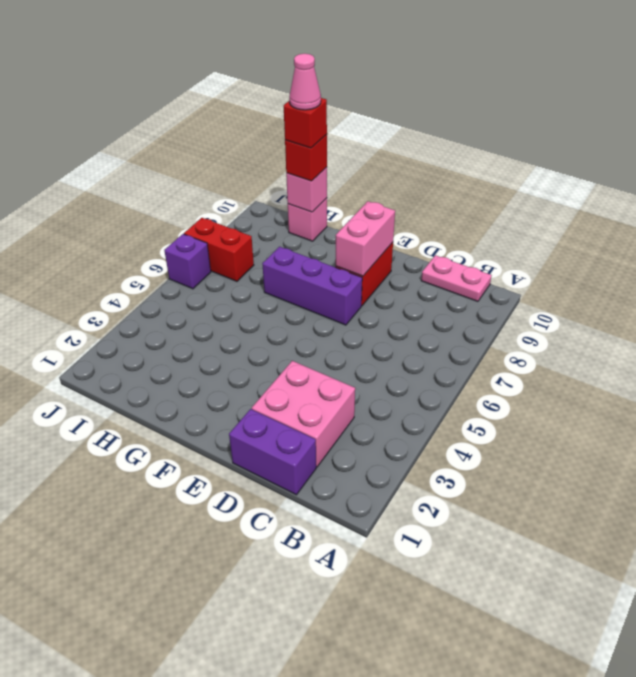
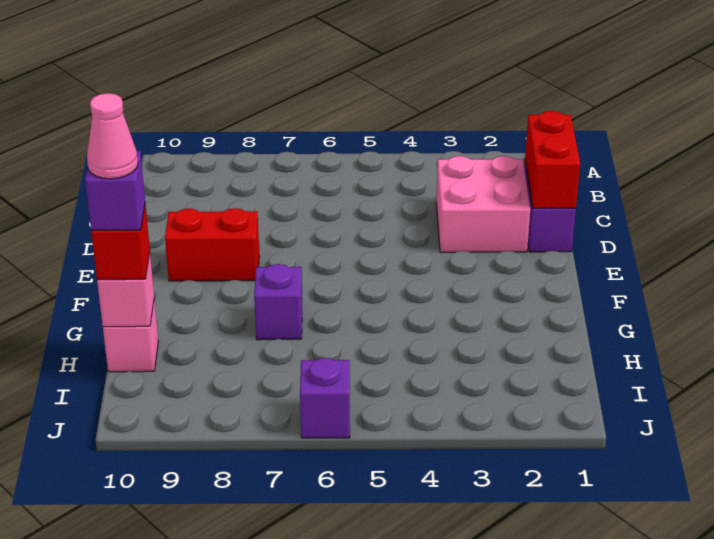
pink 1x2 plate [421,255,492,301] -> none
purple 1x3 brick [262,247,362,325] -> purple 1x1 brick [254,264,302,340]
pink 1x2 brick [336,201,395,276] -> none
red 1x1 brick [284,98,327,148] -> purple 1x1 brick [85,151,145,230]
red 1x2 brick [184,218,254,281] -> red 1x2 brick moved to [525,111,580,208]

